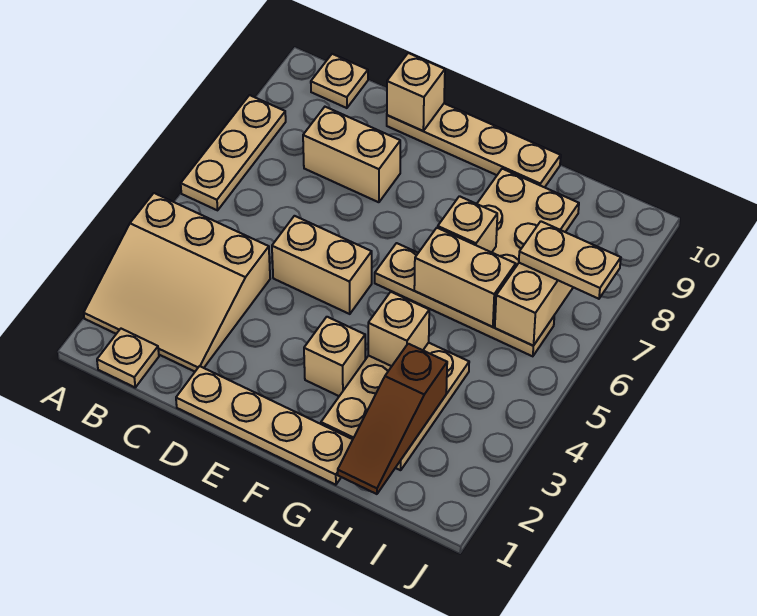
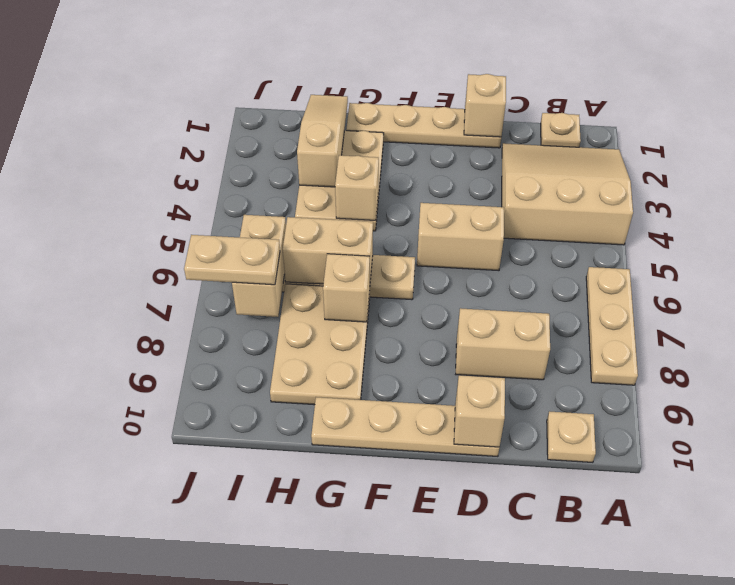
tan 1x1 brick [304,317,365,396] -> tan 1x1 brick moved to [464,74,506,137]
brown 1x3 slope [338,344,447,494] -> tan 1x3 slope [297,95,348,187]

